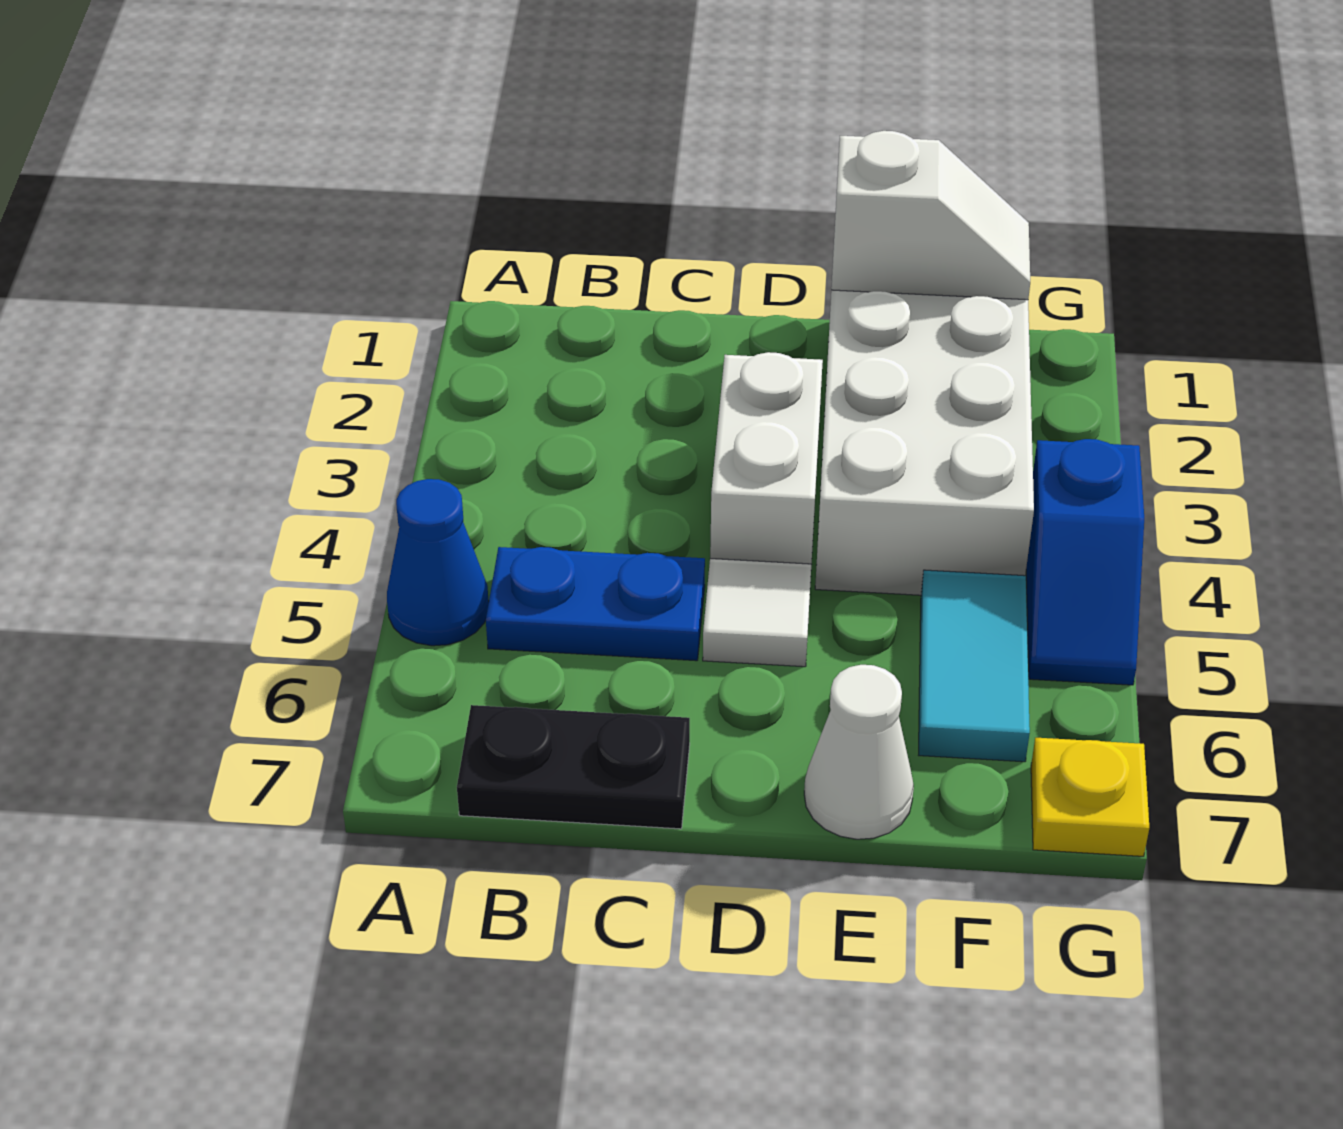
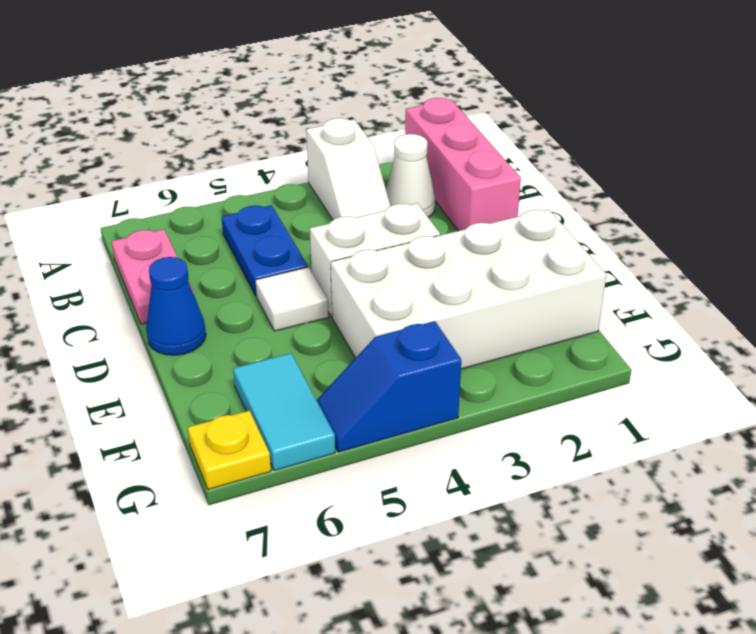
none -> pink 1x3 brick [405,98,521,231]
blue 1x1 cone [387,479,489,646] -> blue 1x1 cone moved to [146,257,206,355]
black 1x2 plate [457,705,690,829] -> pink 1x2 plate [111,229,195,324]
white 1x2 slope [831,131,1030,300] -> white 1x2 slope moved to [306,118,390,220]
white 1x1 cone [804,665,914,839] -> white 1x1 cone moved to [386,134,435,217]
cyan 1x2 tile [919,570,1030,762] -> cyan 1x2 tile turned to [233,353,335,471]

